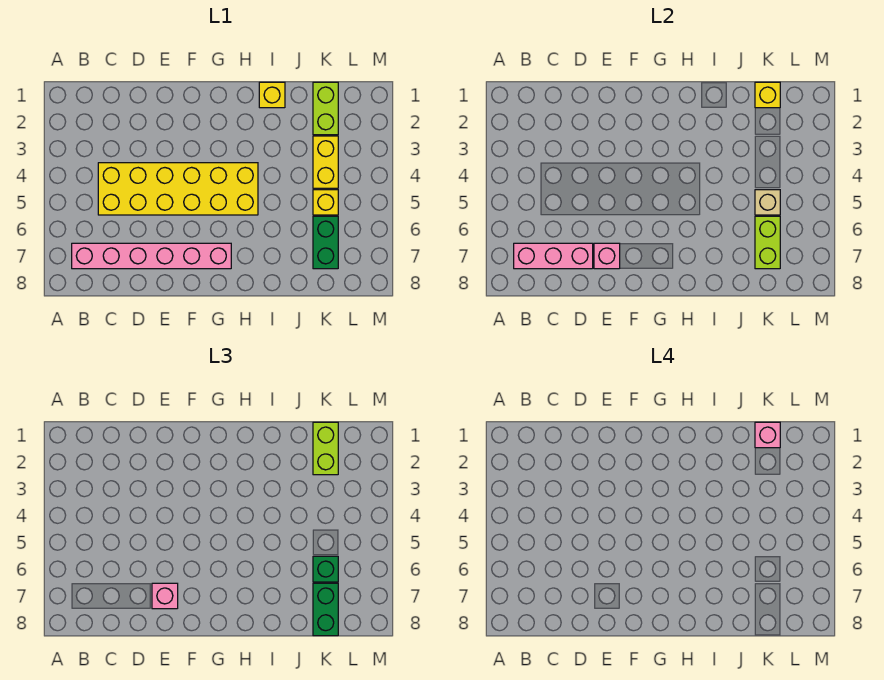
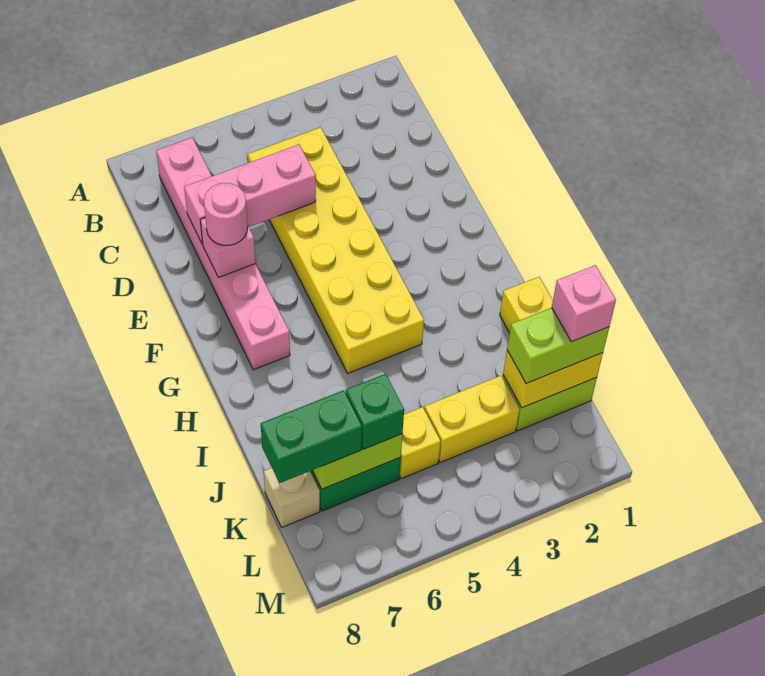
pink 1x3 brick [514,243,593,269] -> pink 1x3 brick turned to [184,145,316,244]
pink 1x1 brick [152,583,178,609] -> pink 1x1 round brick [204,183,248,245]
yellow 1x1 brick [755,82,780,108] -> yellow 1x2 brick [503,350,603,408]
tan 1x1 brick [755,190,780,215] -> tan 1x1 brick moved to [264,468,320,527]

